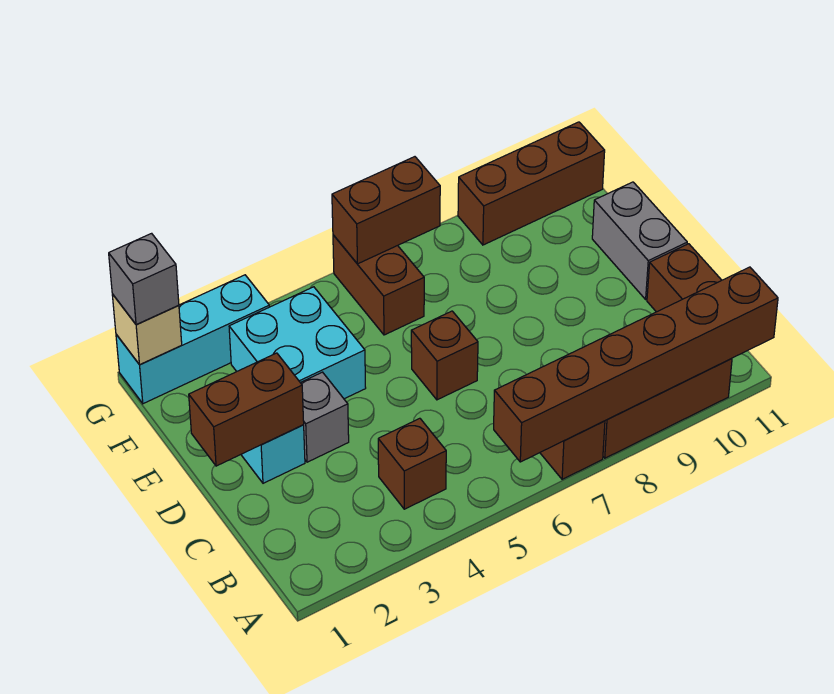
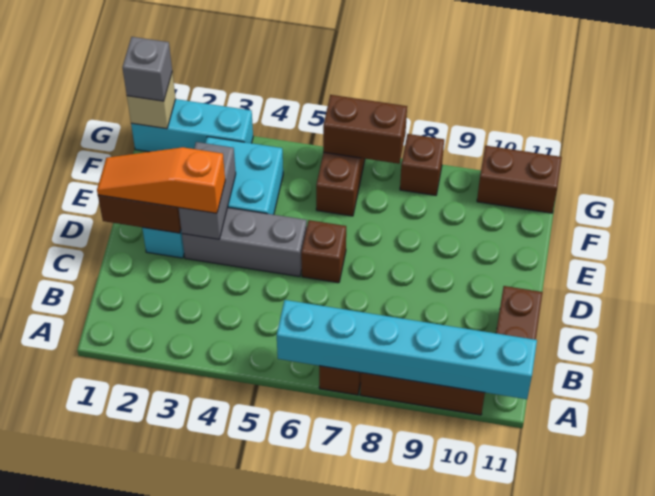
brown 1x6 brick [494,267,778,462] -> cyan 1x6 brick [277,300,537,399]
brown 1x1 brick [378,418,446,509] -> brown 1x1 brick moved to [400,134,444,195]
none -> orange 1x3 slope [97,147,225,213]
grey 1x1 brick [301,372,349,462] -> grey 1x3 brick [182,208,307,277]
grey 1x2 brick [592,182,687,299] -> grey 1x2 brick moved to [179,142,236,239]
brown 1x3 brick [458,122,605,245] -> brown 1x2 brick [477,146,562,213]

